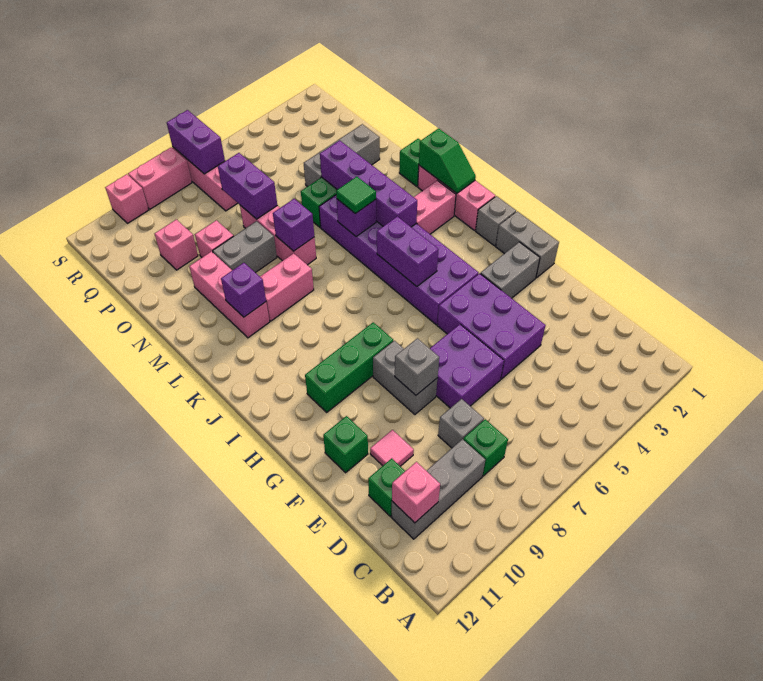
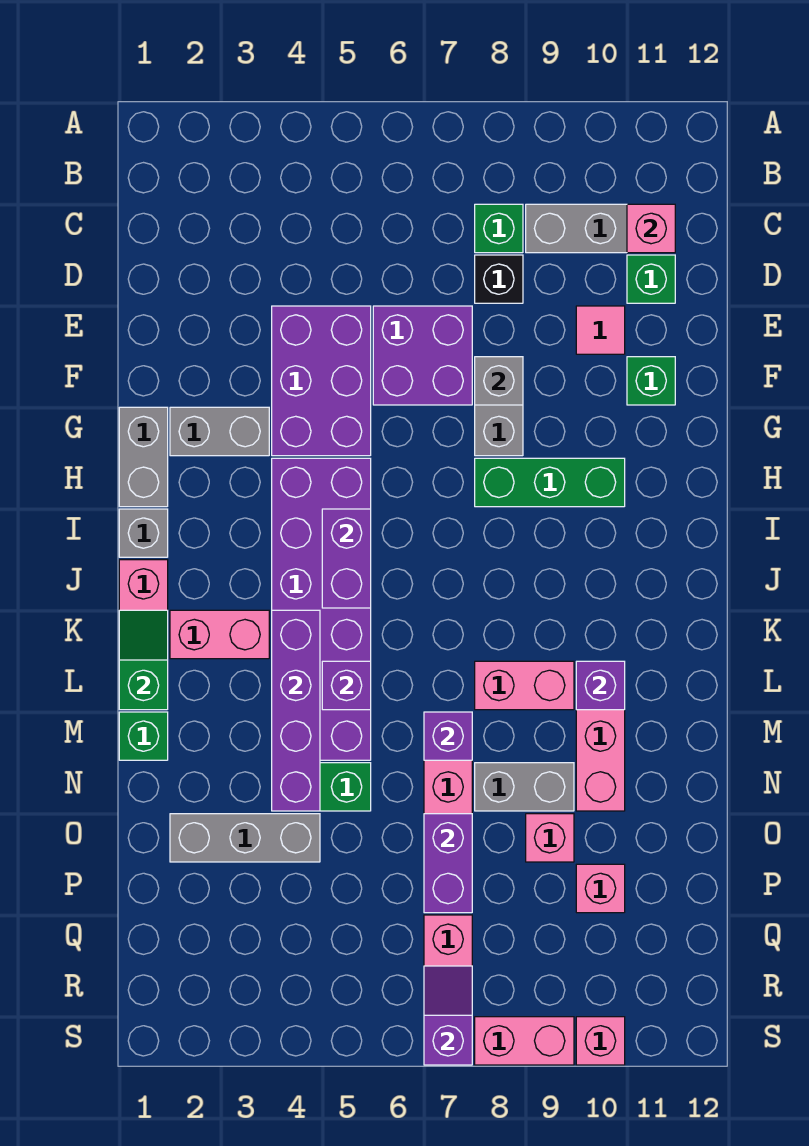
grey 1x1 brick [438,399,484,448] -> black 1x1 brick [475,255,523,303]
green 1x1 tile [336,177,376,214] -> none
purple 1x2 brick [167,110,225,174] -> purple 1x2 slope [424,966,472,1065]

